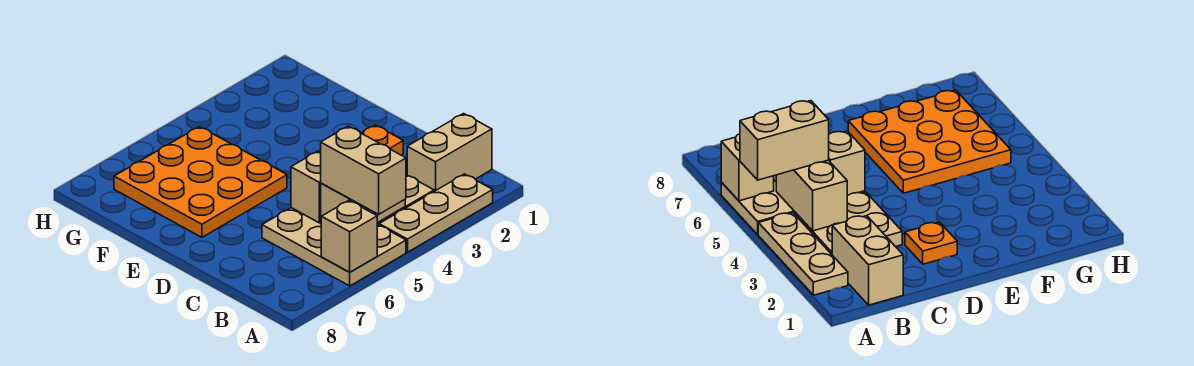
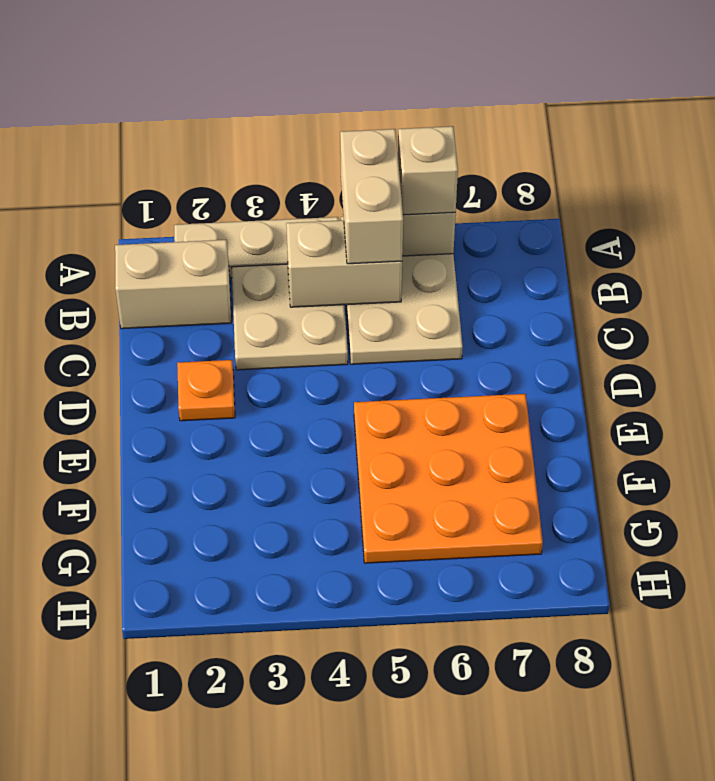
tan 1x1 brick [291,151,321,223] -> tan 1x1 brick moved to [398,126,458,215]

